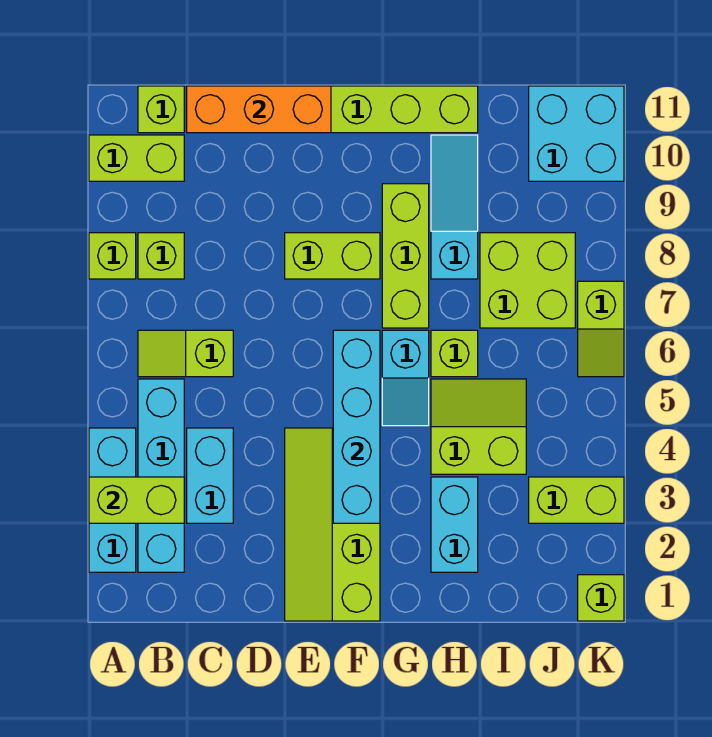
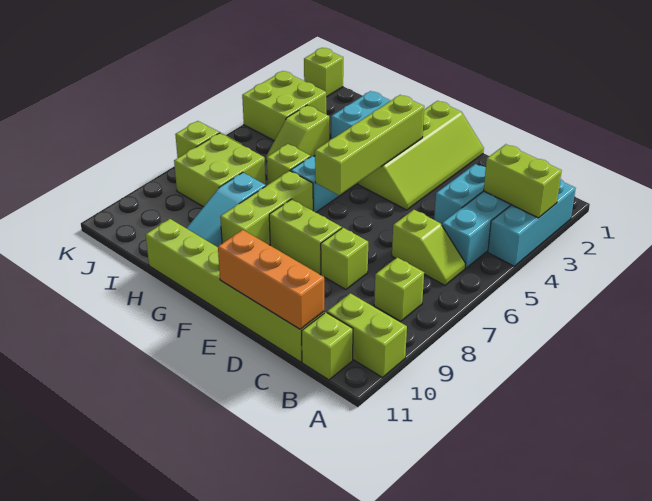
lime 1x1 brick [89,233,136,279] -> lime 1x1 brick moved to [321,228,368,289]
cyan 1x4 brick [333,330,380,523] -> lime 1x4 brick [315,95,424,195]
lime 2x2 slope [431,379,526,474] -> lime 1x2 slope [266,105,329,157]
lime 1x2 brick [529,477,624,523] -> lime 2x2 brick [242,71,326,141]
cyan 2x2 brick [529,86,624,181] -> none

